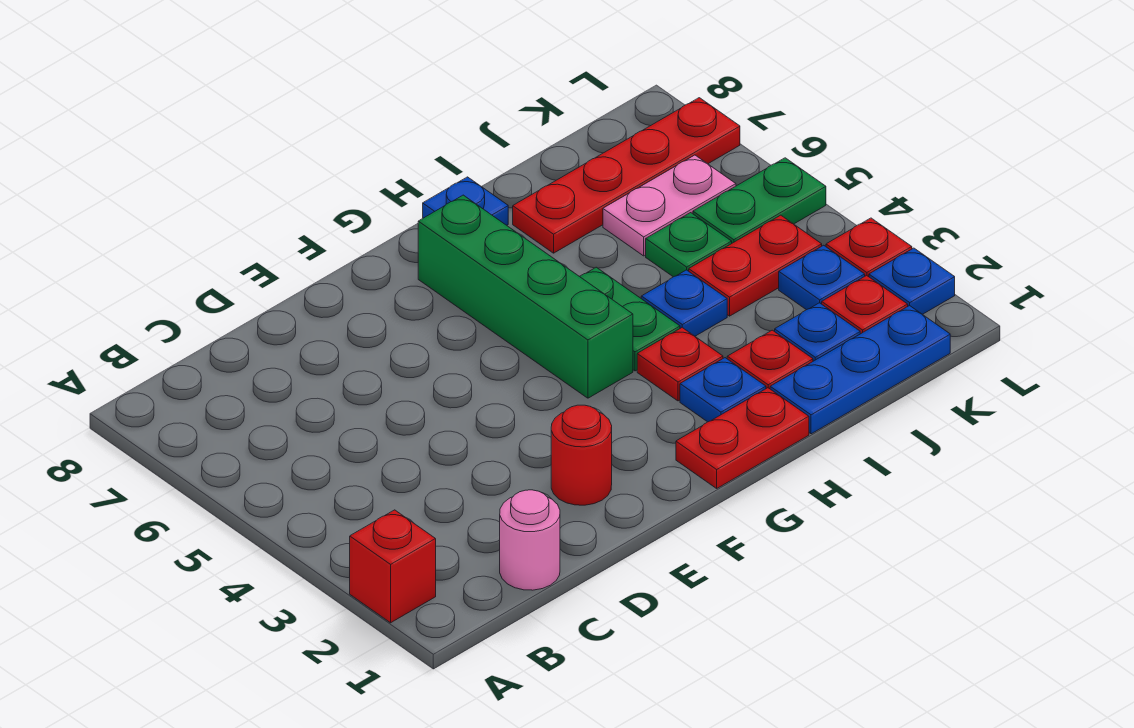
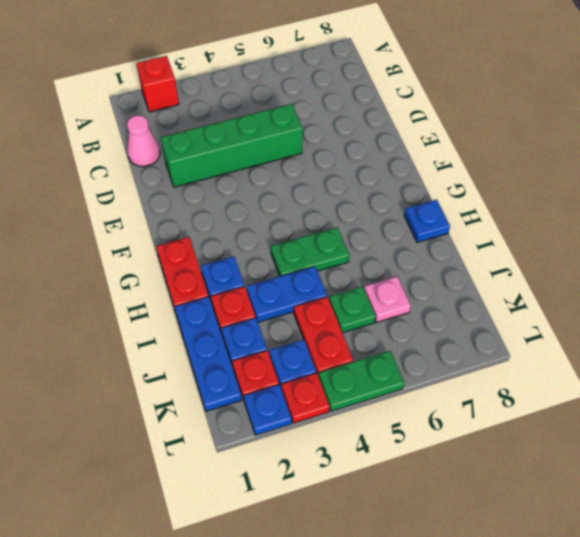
pink 1x1 round brick [500,490,560,590] -> pink 1x1 cone [127,115,160,167]
red 1x1 round brick [551,405,612,505] -> none
green 1x4 brick [418,195,633,398] -> green 1x4 brick moved to [161,104,303,187]
red 1x1 plate [637,328,723,401] -> none
blue 1x1 plate [641,270,727,336] -> blue 1x2 plate [247,266,327,322]
red 1x4 plate [513,98,740,253] -> none
pink 1x2 plate [603,155,736,256] -> pink 1x1 plate [364,277,411,322]
green 1x2 plate [693,158,826,243] -> green 1x2 plate turned to [319,351,404,411]

